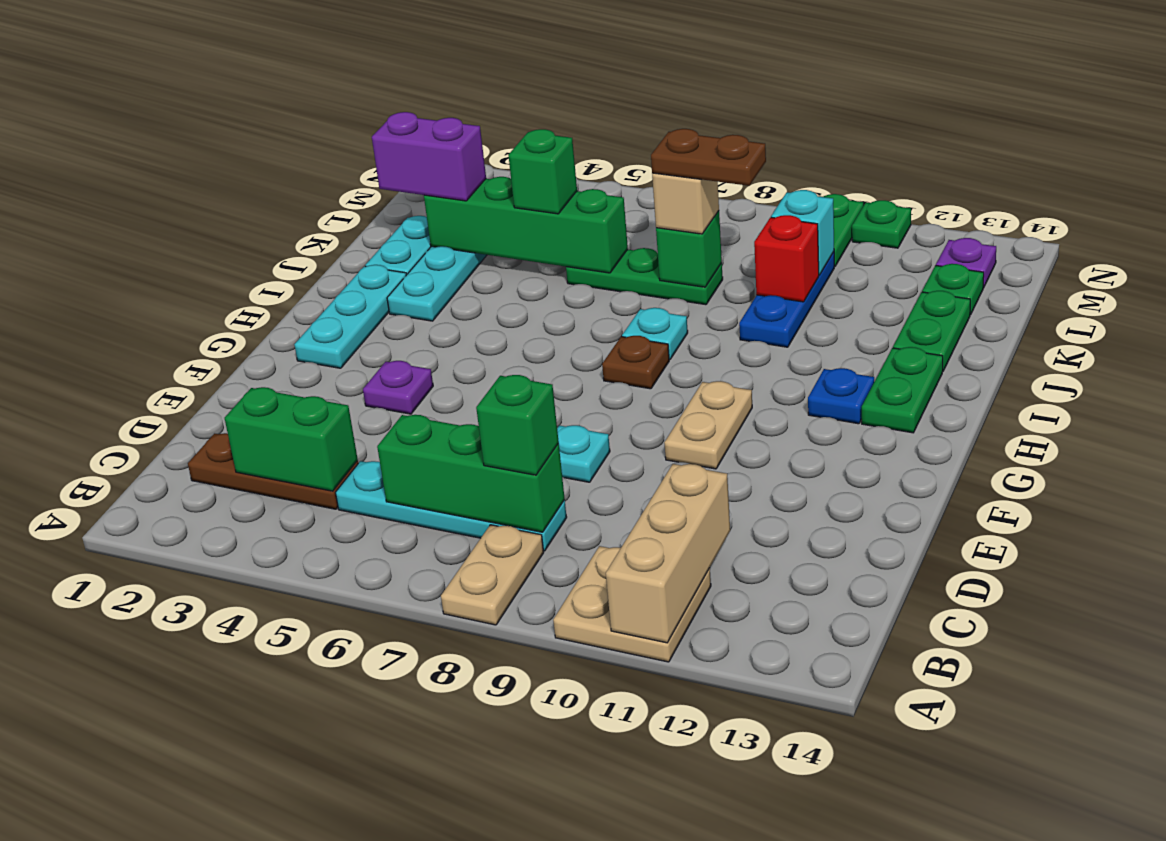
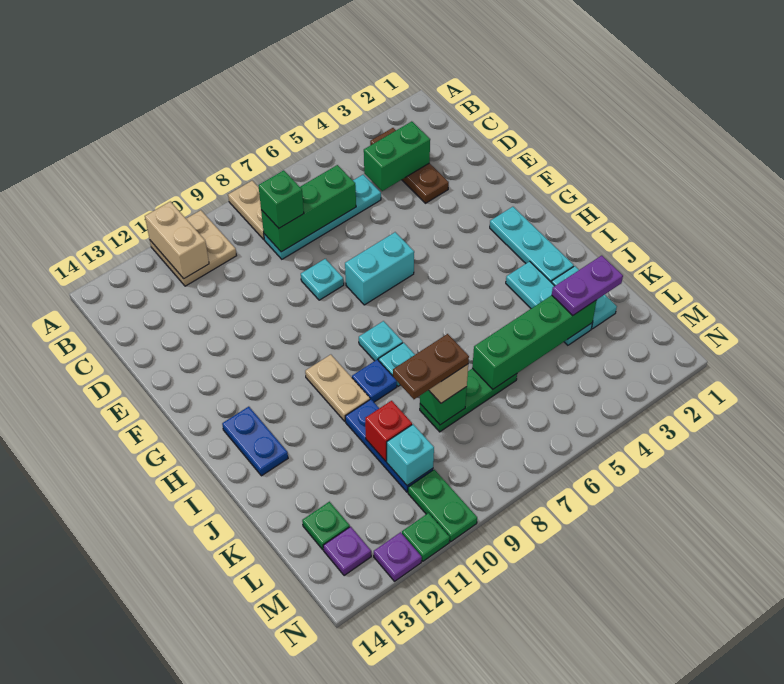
tan 1x3 brick [606,464,730,643] -> tan 1x2 brick [145,201,209,279]
brown 1x3 plate [188,433,358,509] -> brown 1x3 plate turned to [370,128,449,203]
purple 1x1 plate [363,361,433,414] -> purple 1x1 plate moved to [374,532,422,581]
none -> cyan 1x2 brick [345,232,414,305]
tan 1x2 plate [664,381,752,469] -> tan 1x2 plate moved to [305,355,370,421]
brown 1x1 plate [602,336,669,389] -> cyan 1x1 plate [359,321,403,361]
blue 1x1 plate [808,368,874,424] -> blue 1x1 plate moved to [352,359,397,402]
green 1x2 plate [862,347,943,433] -> blue 1x2 plate [222,407,288,476]
green 1x2 plate [893,291,970,371] -> none
purple 1x2 brick [372,112,486,201] -> purple 1x2 plate [552,256,623,316]
green 1x1 brick [508,129,577,214] -> none

